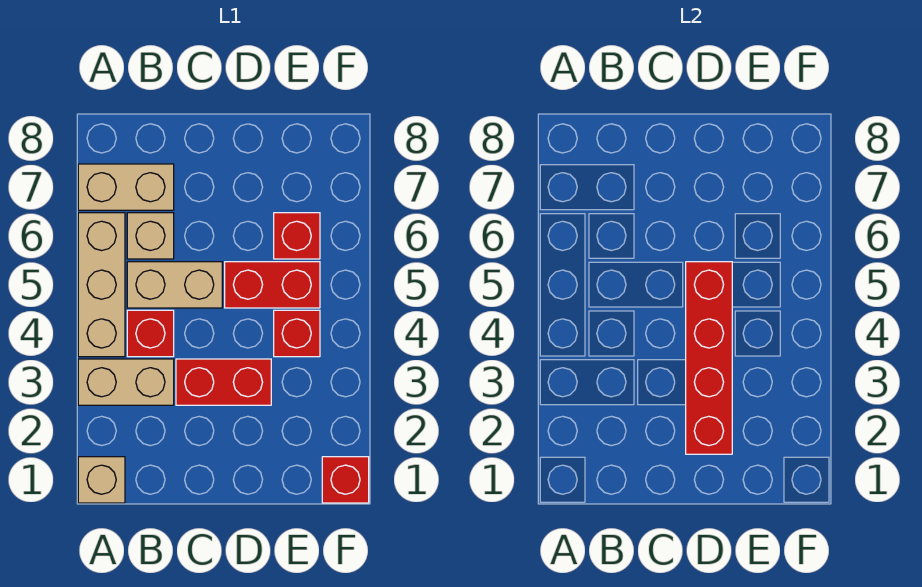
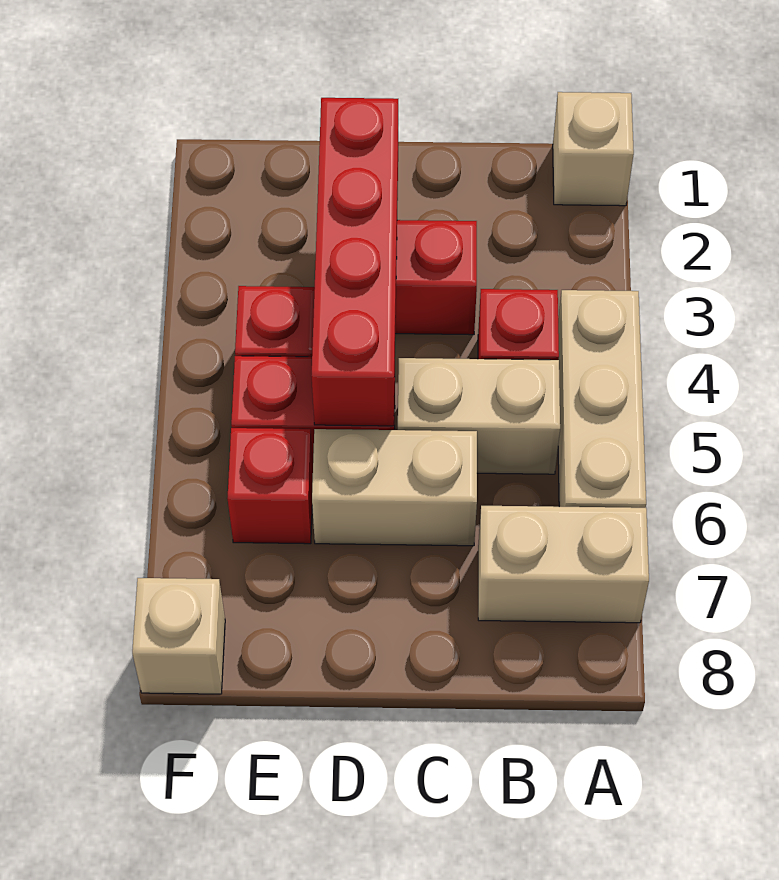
tan 1x2 brick [78,359,174,405] -> tan 1x2 brick moved to [312,429,477,546]
tan 1x1 brick [127,213,174,259] -> tan 1x1 brick moved to [132,578,225,694]
red 1x1 brick [322,457,369,503] -> none

